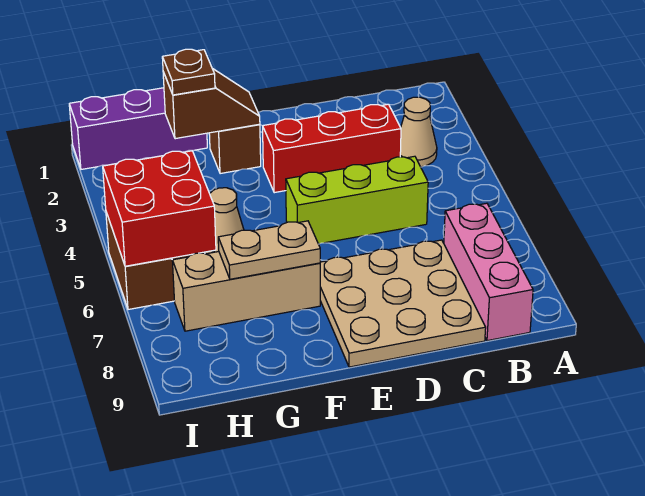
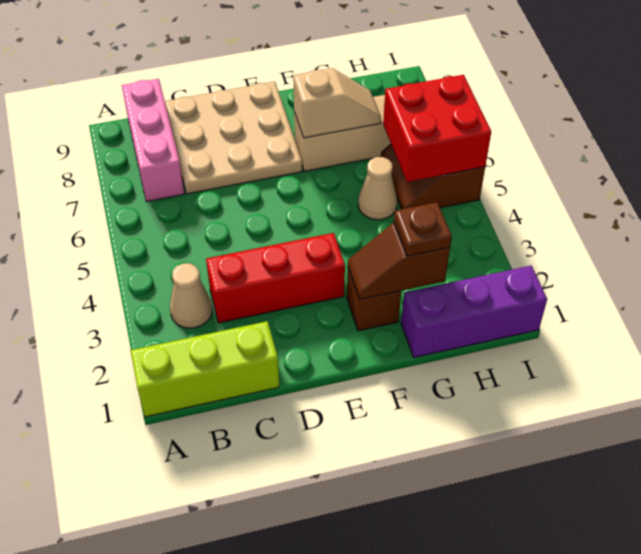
lime 1x3 brick [286,156,428,244] -> lime 1x3 brick moved to [130,321,279,417]
tan 1x2 plate [218,221,320,279] -> tan 1x2 slope [293,68,381,138]

